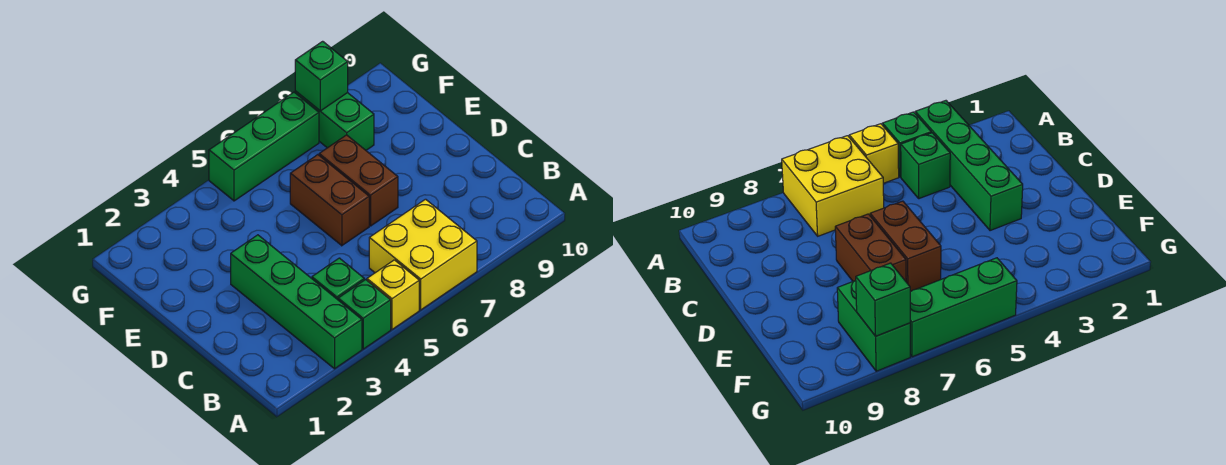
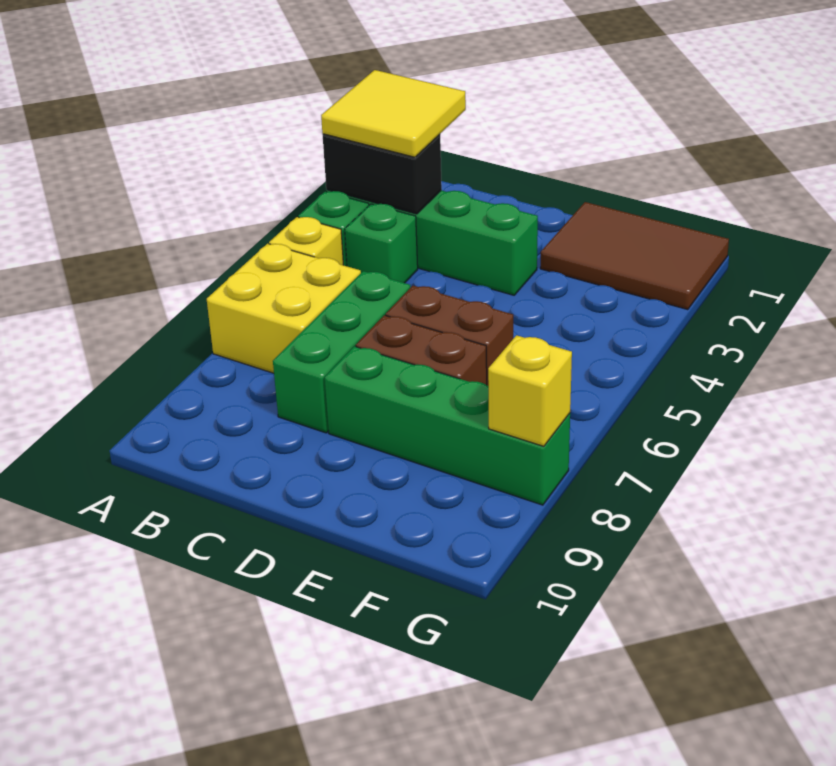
none -> yellow 2x2 tile [321,70,466,157]
none -> black 1x2 brick [323,134,442,214]
none -> brown 2x3 tile [540,202,729,310]
green 1x2 brick [295,91,374,150] -> green 1x4 brick [325,346,570,505]
green 1x3 brick [209,92,319,201] -> green 1x3 brick moved to [273,271,410,433]
green 1x1 brick [295,41,348,111] -> yellow 1x1 brick [488,335,572,446]

